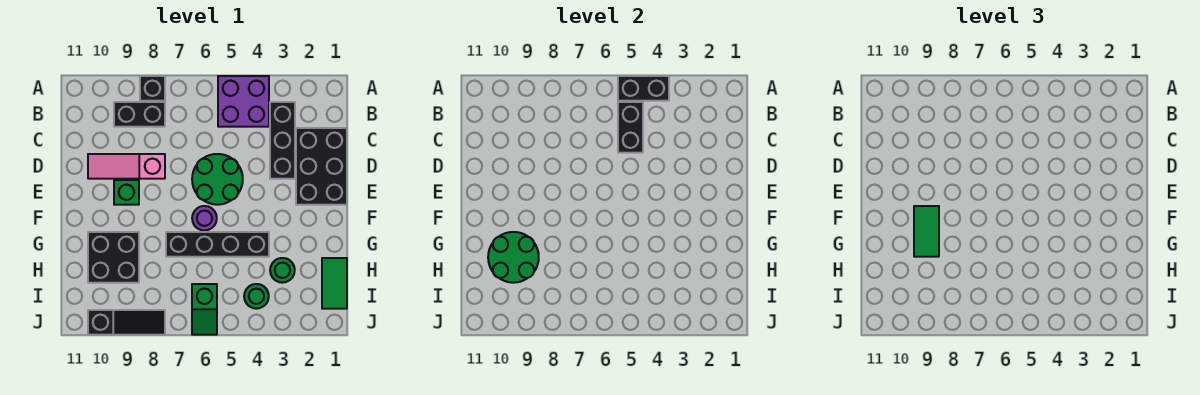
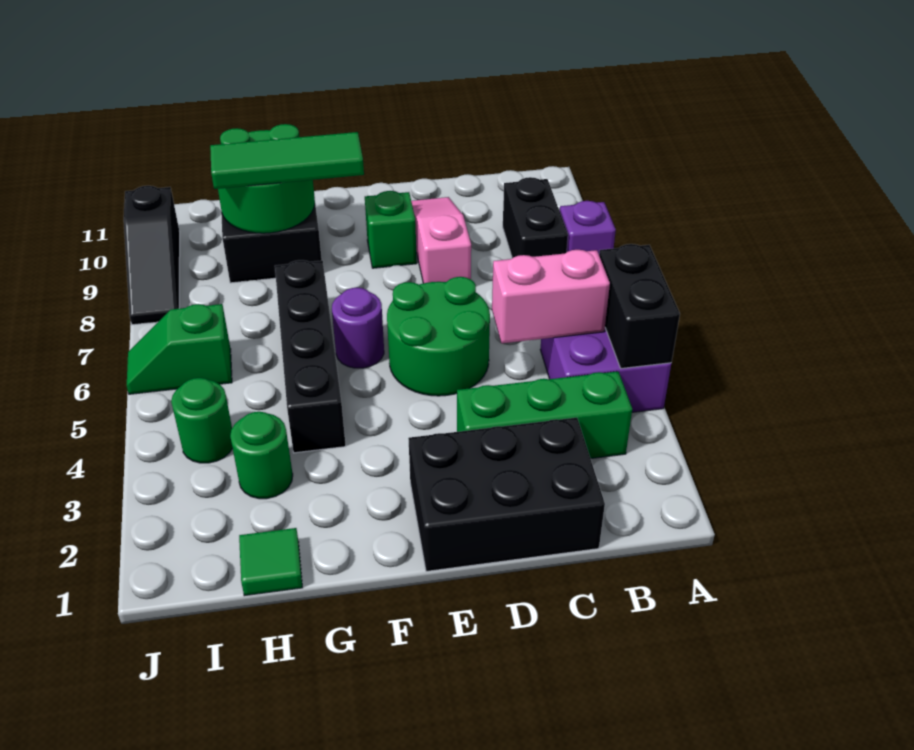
black 1x1 brick [140,76,165,101] -> purple 1x1 brick [560,201,616,254]
black 1x3 brick [270,102,295,179] -> green 1x3 brick [457,371,632,459]
black 1x2 brick [618,102,643,153] -> pink 1x2 brick [492,250,610,343]
green 1x2 tile [914,206,939,257] -> green 1x3 tile [210,132,364,189]
green 1x2 tile [322,258,347,309] -> green 1x1 tile [239,528,302,596]

